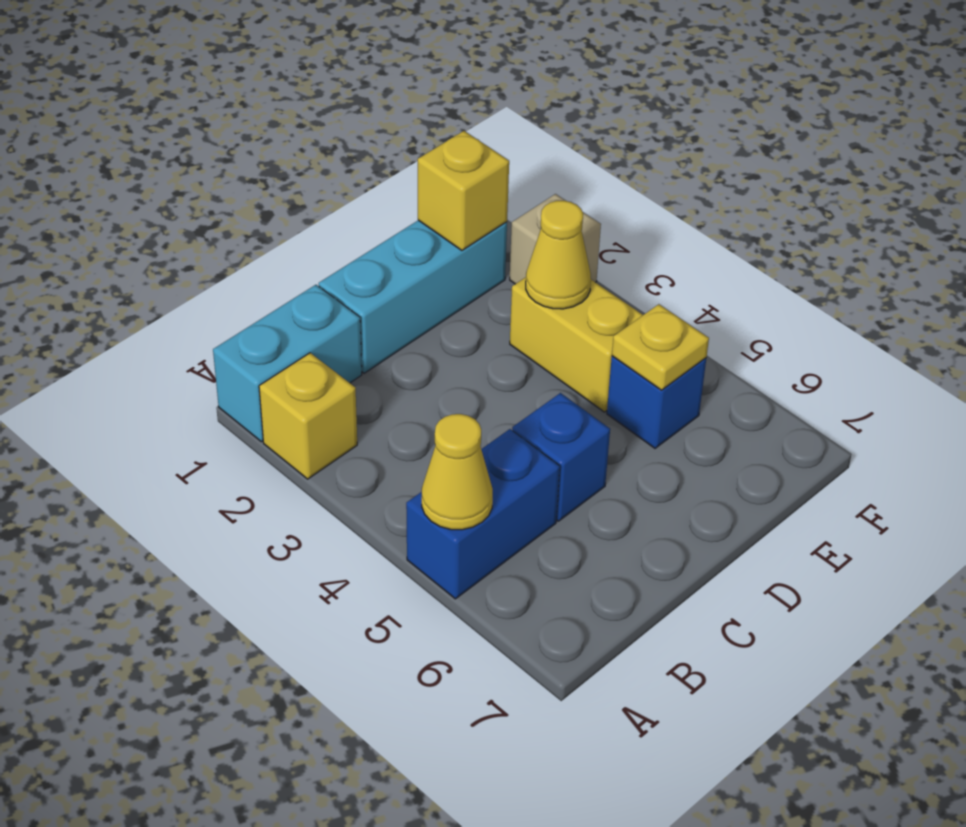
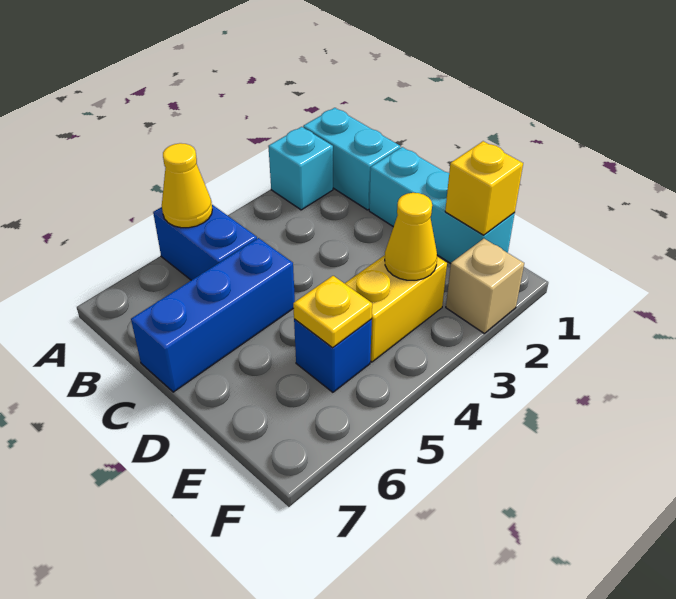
yellow 1x1 brick [259,353,357,479] -> cyan 1x1 brick [268,127,333,210]
blue 1x1 brick [512,393,610,521] -> blue 1x3 brick [131,238,295,392]

